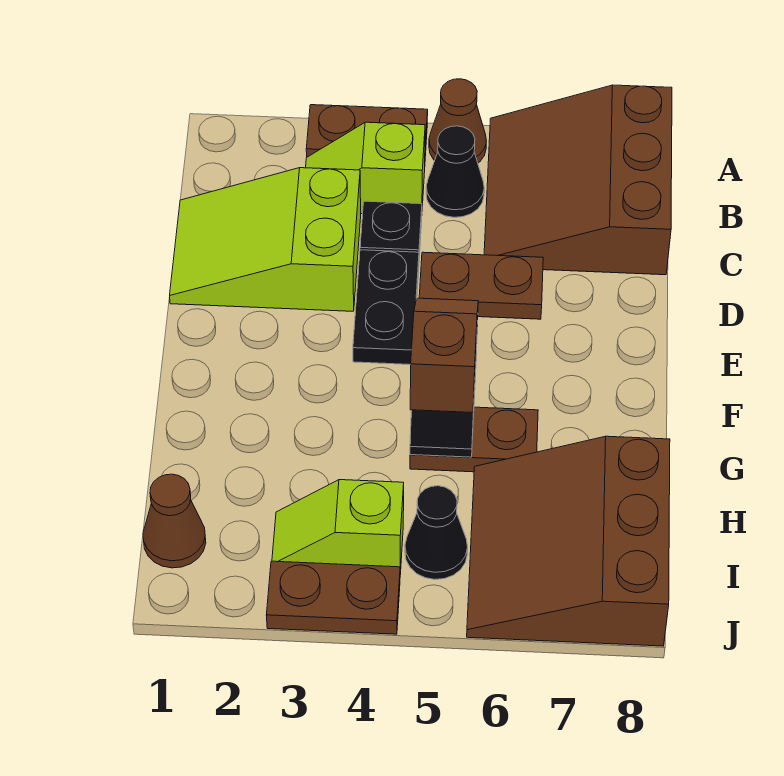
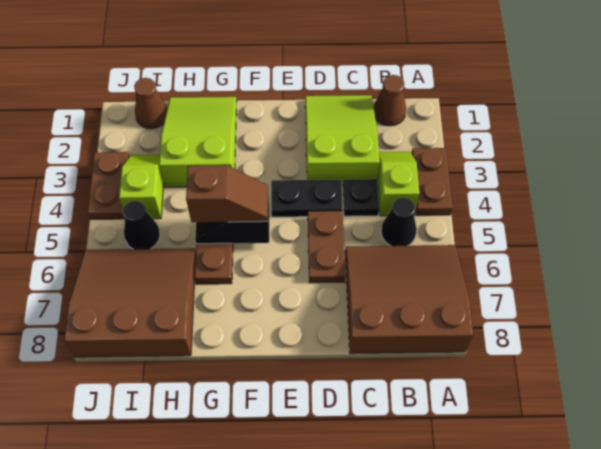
brown 1x1 cone [429,79,487,163] -> brown 1x1 cone moved to [374,75,406,126]
none -> lime 2x3 slope [159,97,237,187]

